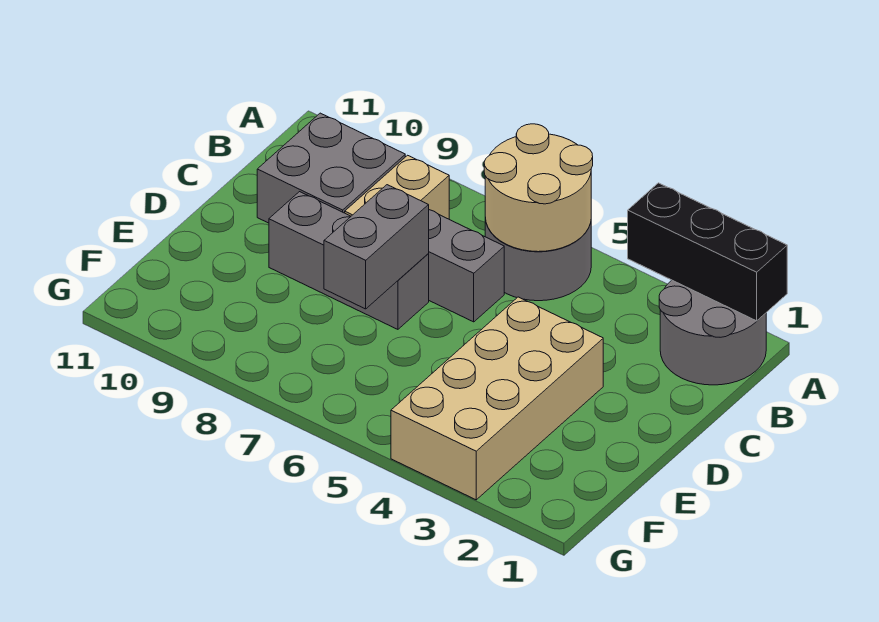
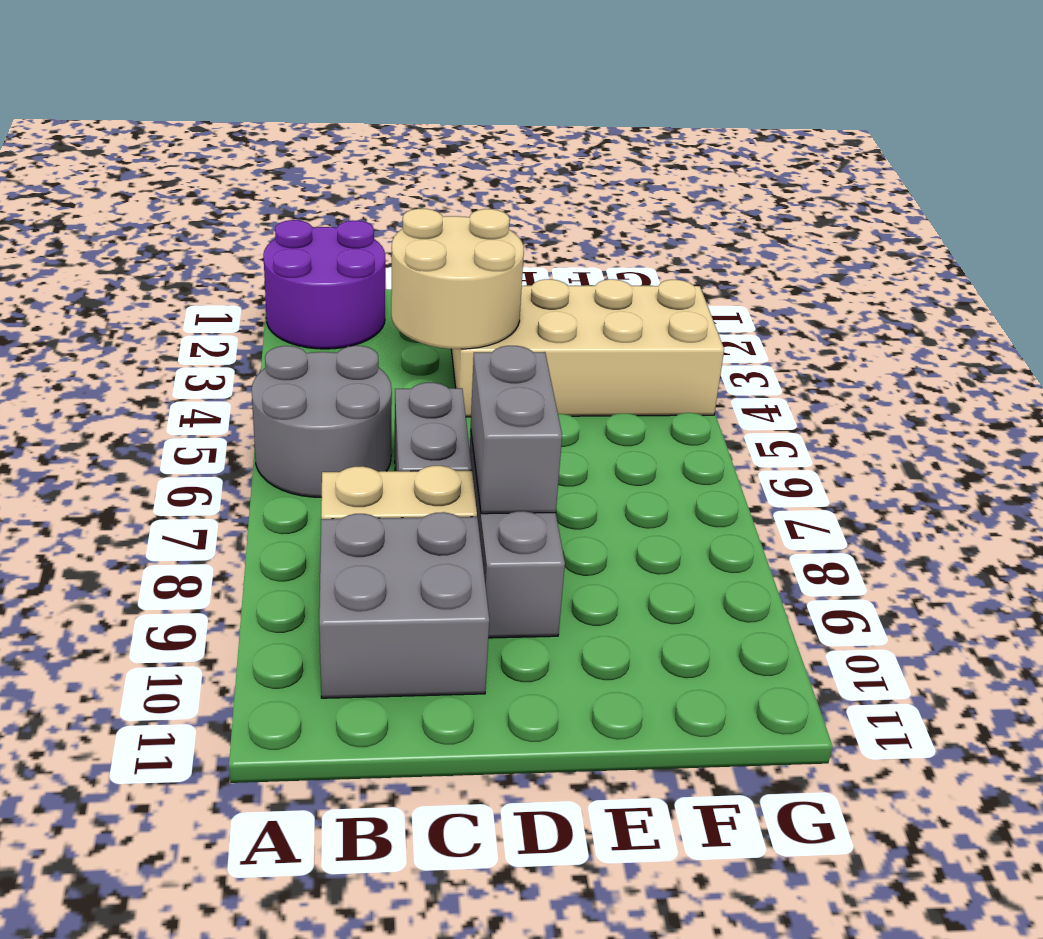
grey 2x2 round brick [659,280,766,385] -> purple 2x2 round brick [263,220,385,349]
black 1x3 brick [628,183,787,321] -> none
tan 2x2 round brick [484,124,593,252] -> tan 2x2 round brick moved to [391,209,524,349]
grey 1x2 brick [324,185,429,309] -> grey 1x2 brick turned to [471,346,562,514]

